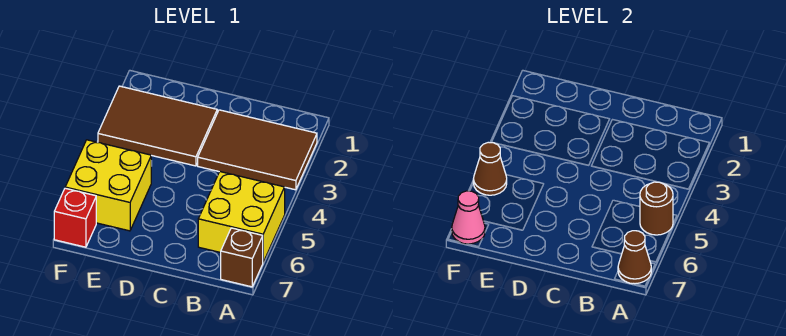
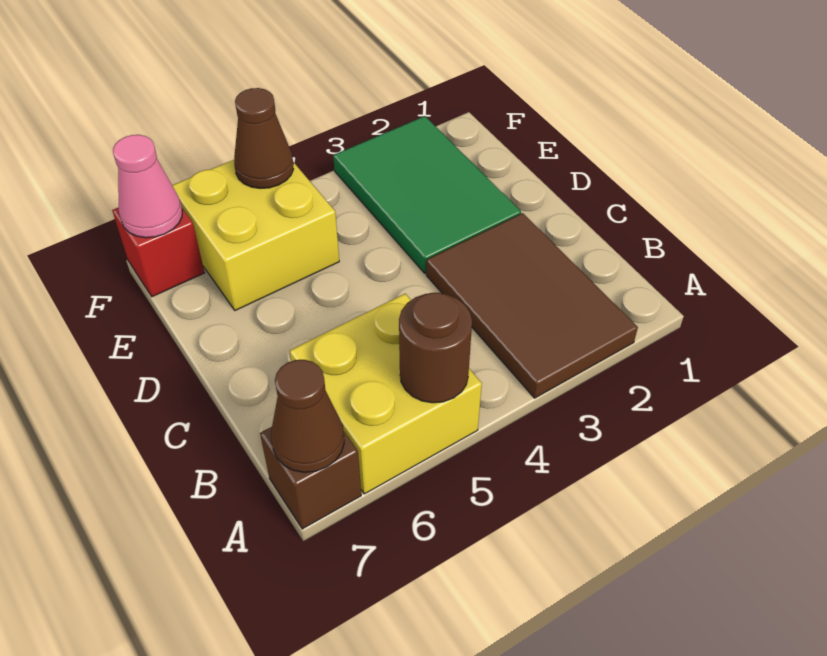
brown 2x3 tile [98,86,217,166] -> green 2x3 tile [333,116,521,273]

